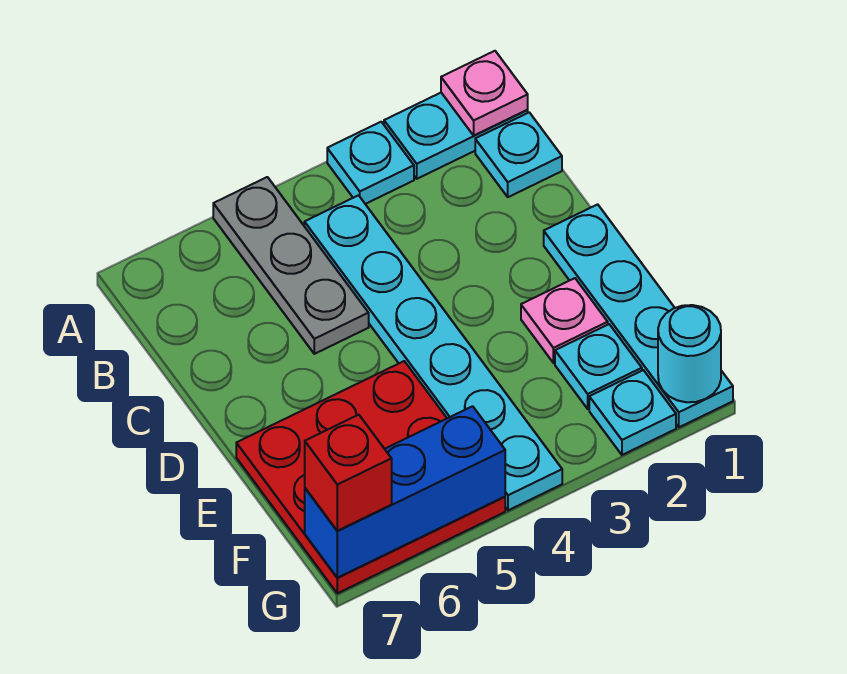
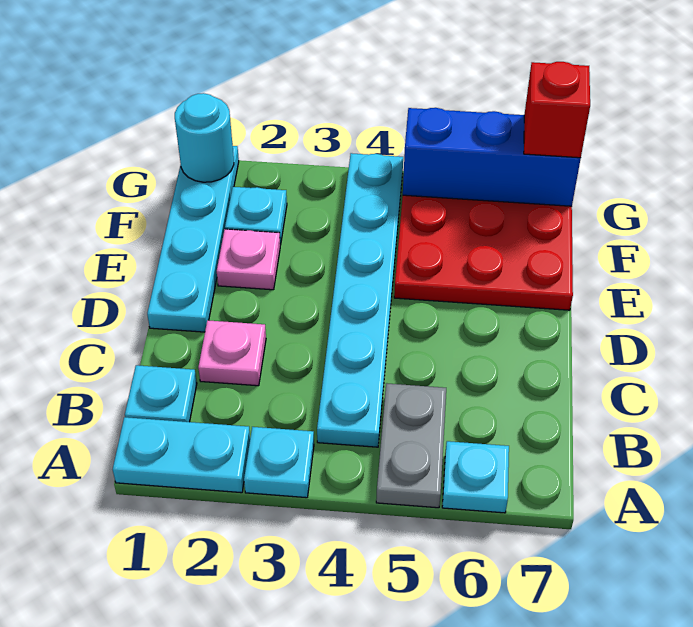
pink 1x1 plate [441,51,528,135] -> pink 1x1 plate moved to [198,320,266,386]
grey 1x3 plate [213,177,369,354] -> grey 1x2 plate [376,383,446,508]
cyan 1x1 plate [589,370,676,455] -> cyan 1x1 plate moved to [442,441,509,513]

